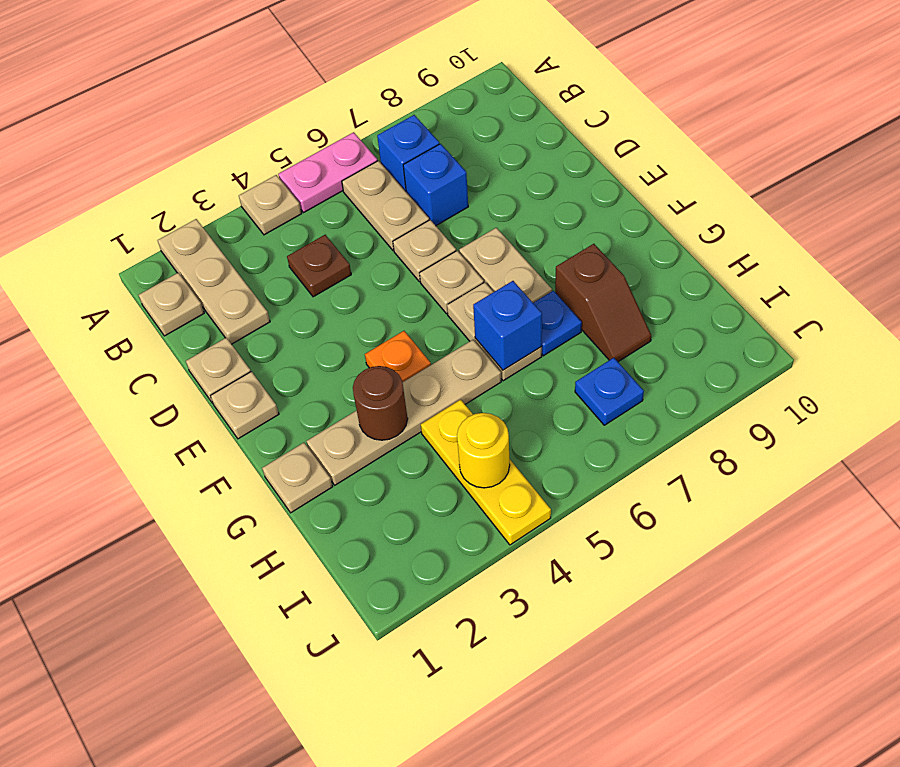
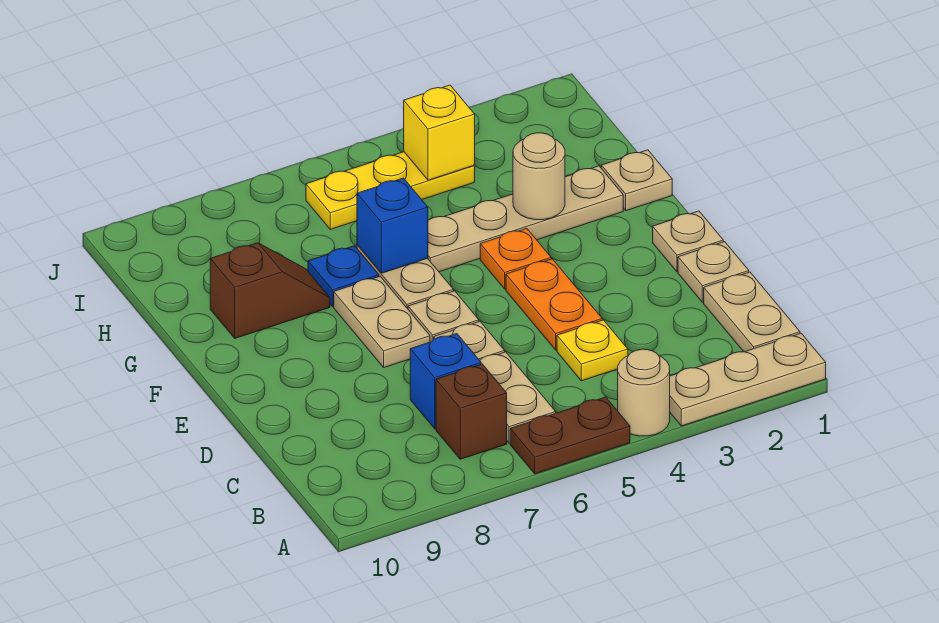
tan 1x3 plate [158,219,270,344] -> tan 1x3 plate turned to [670,333,826,426]
tan 1x1 plate [239,175,302,235] -> tan 1x1 round brick [618,349,670,436]
pink 1x2 plate [278,132,378,213] -> brown 1x2 plate [510,397,630,474]
tan 1x1 plate [139,273,204,336] -> tan 1x2 plate [704,272,800,352]
blue 1x1 brick [377,115,439,191] -> brown 1x1 brick [436,364,507,459]
brown 1x1 plate [287,235,351,297] -> yellow 1x1 plate [557,320,628,381]
none -> orange 1x2 plate [506,259,602,350]
brown 1x1 round brick [353,366,408,440] -> tan 1x1 round brick [513,133,565,220]
brown 1x2 slope [555,244,651,362] -> brown 1x2 slope turned to [210,243,330,338]
yellow 1x3 plate [421,400,551,545] -> yellow 1x3 plate turned to [306,152,475,229]
yellow 1x1 round brick [457,413,510,488] -> yellow 1x1 brick [404,85,475,180]
blue 1x1 plate [575,358,644,425] -> none

